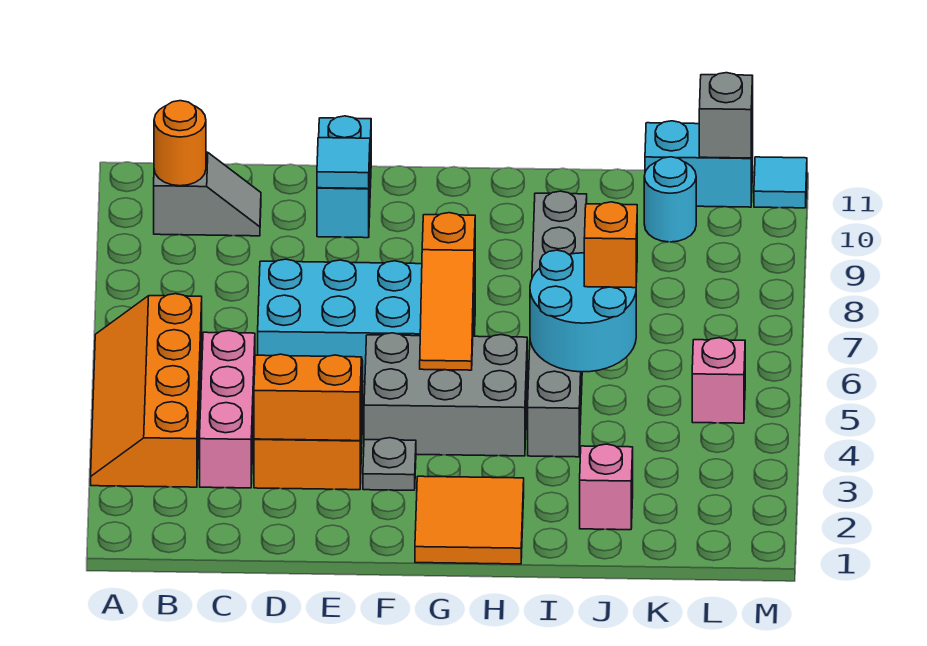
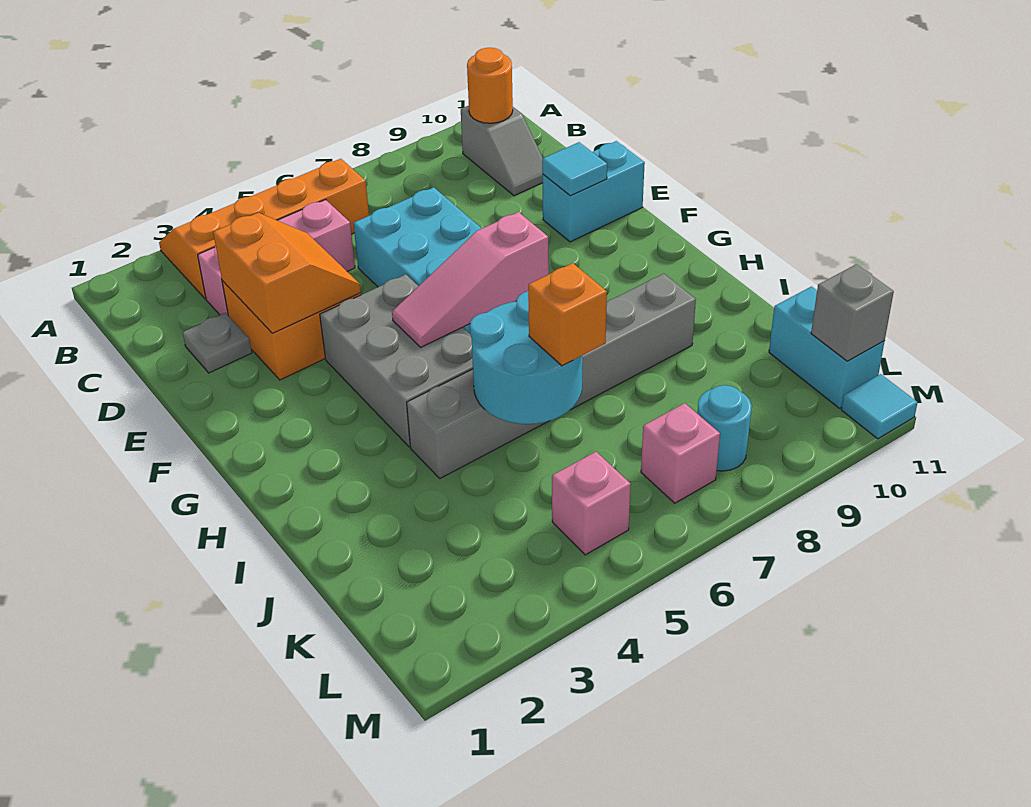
grey 1x1 plate [363,438,416,490] -> grey 1x1 plate moved to [183,313,252,373]
orange 2x2 tile [415,476,524,564] -> none
orange 1x3 slope [420,213,475,370] -> pink 1x3 slope [392,212,549,347]
pink 1x1 brick [580,444,633,530] -> pink 1x1 brick moved to [641,403,720,503]
cyan 1x1 round brick [644,157,696,242] -> cyan 1x1 round brick moved to [697,385,752,471]

